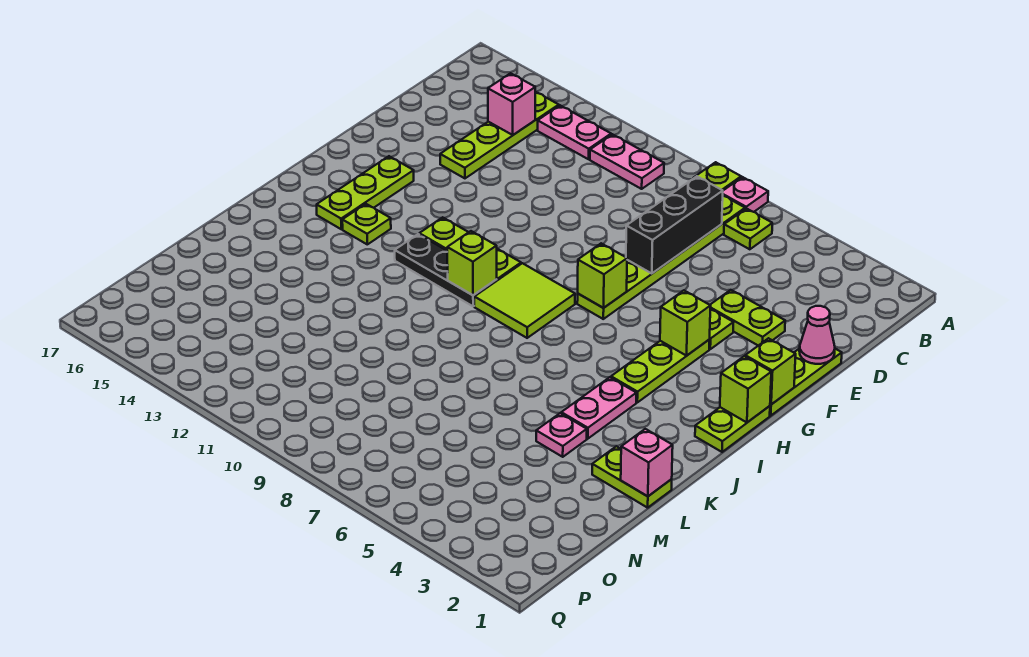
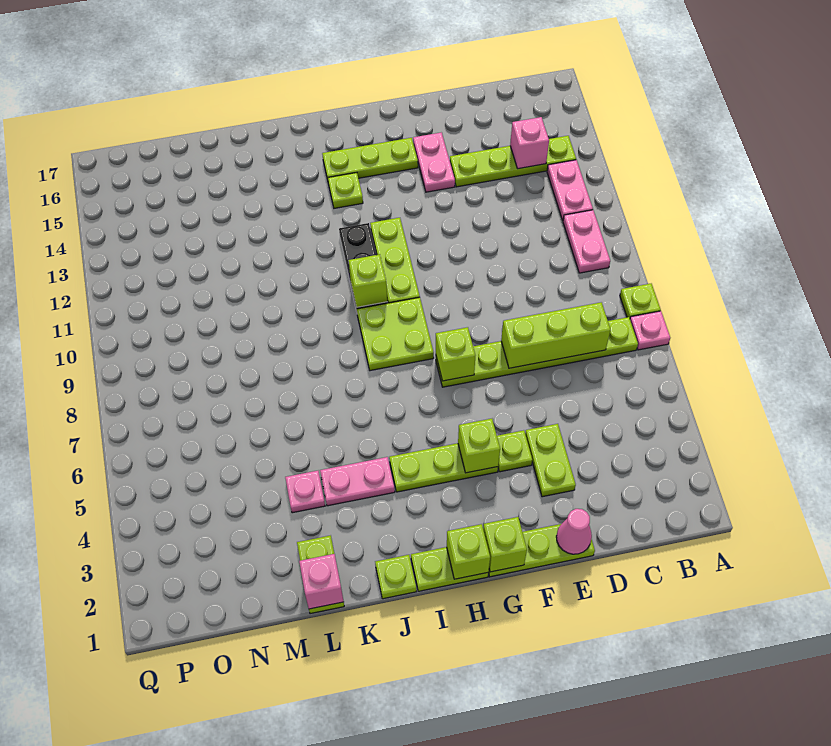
lime 1x1 plate [724,208,772,249] -> lime 1x1 plate moved to [375,555,416,599]
black 1x3 brick [626,176,723,274] -> lime 1x3 brick [501,302,611,368]
none -> pink 1x2 plate [413,132,455,192]
lime 2x2 tile [474,263,575,338] -> lime 2x2 plate [357,297,434,371]

